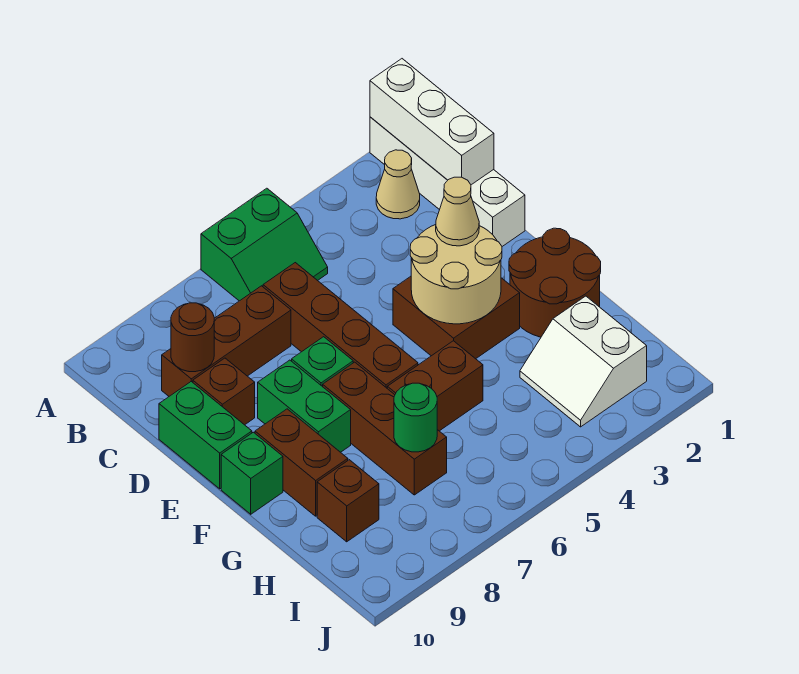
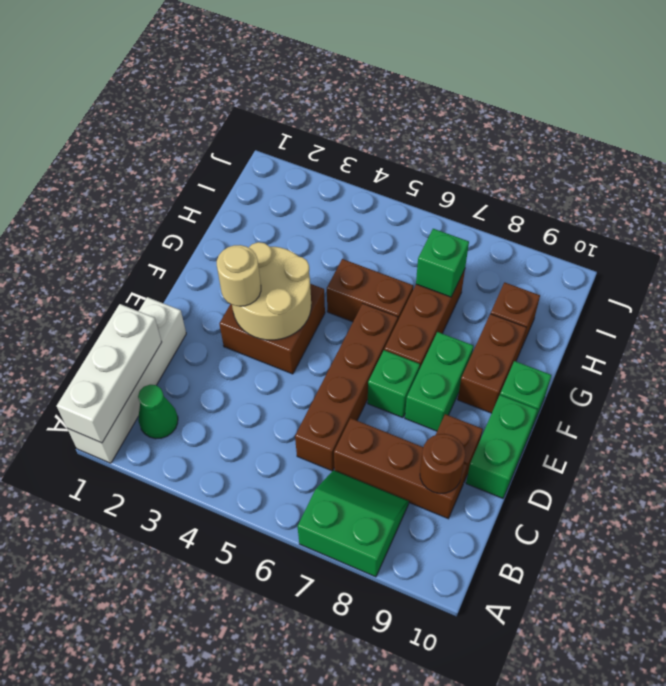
green 2x2 slope [201,188,328,301] -> green 2x2 slope moved to [297,470,409,577]
tan 1x1 cone [376,150,420,219] -> green 1x1 cone [138,385,178,439]
tan 1x1 cone [436,177,479,246] -> tan 1x1 round brick [217,245,261,306]
brown 2x2 round brick [509,228,601,337] -> none
white 2x2 slope [520,296,647,427] -> none
green 1x1 round brick [394,383,437,452] -> green 1x1 brick [416,229,469,297]

